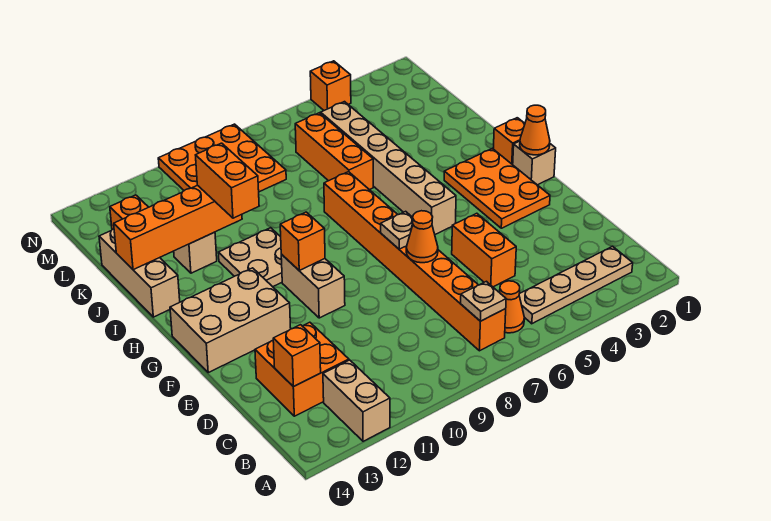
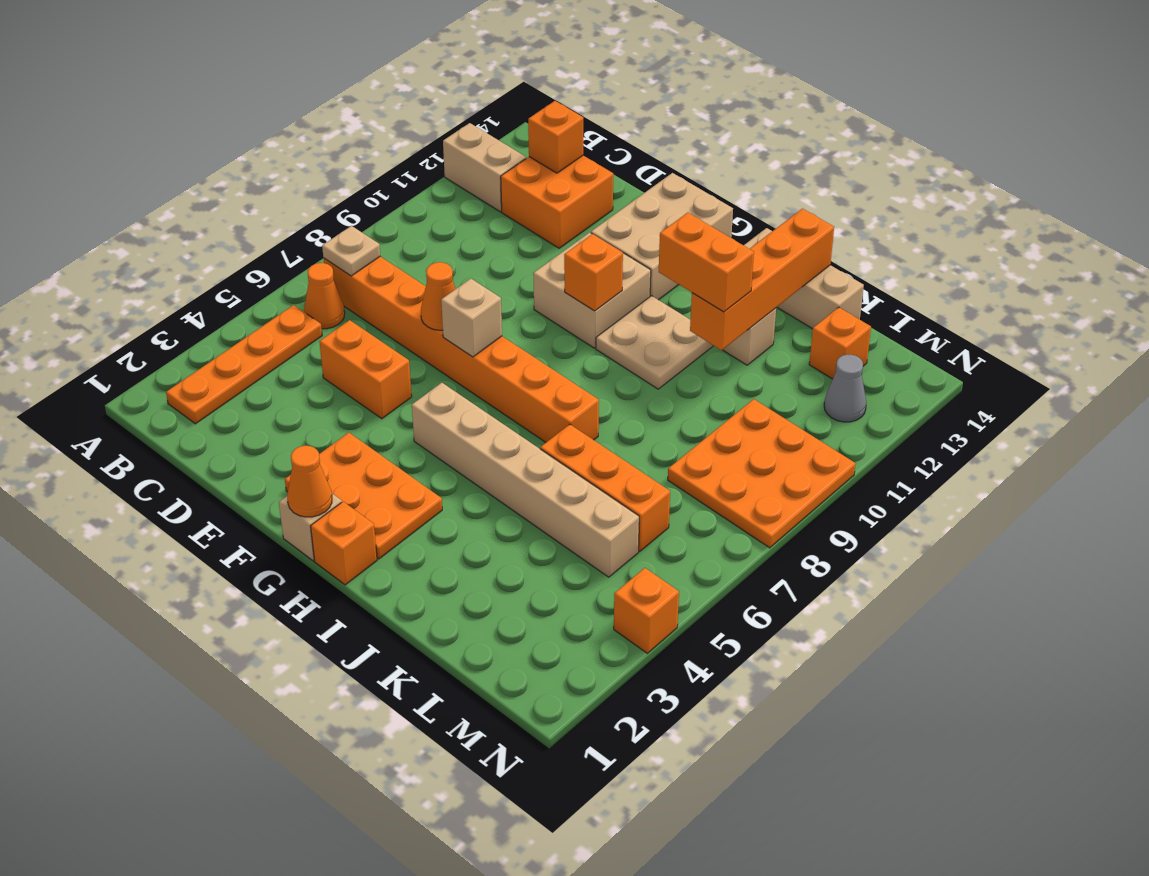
tan 1x4 plate [519,246,633,324] -> orange 1x4 plate [166,305,322,424]
tan 1x1 plate [381,211,413,249] -> tan 1x1 brick [441,279,502,357]
tan 1x2 brick [281,254,345,318] -> tan 2x2 brick [533,232,651,348]
none -> grey 1x1 cone [824,354,866,422]

